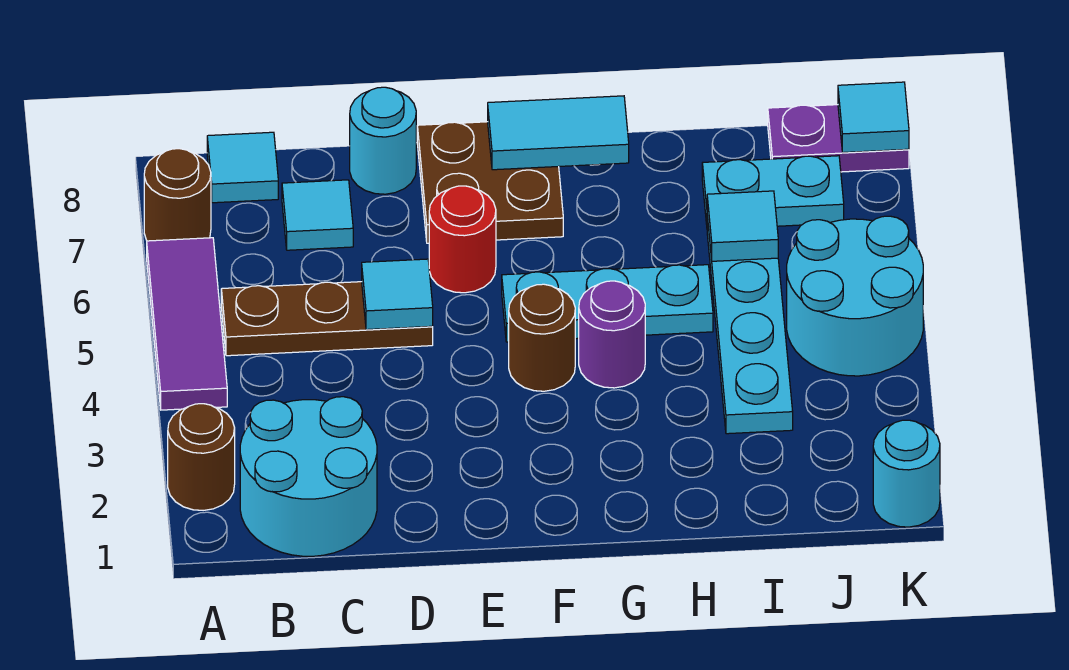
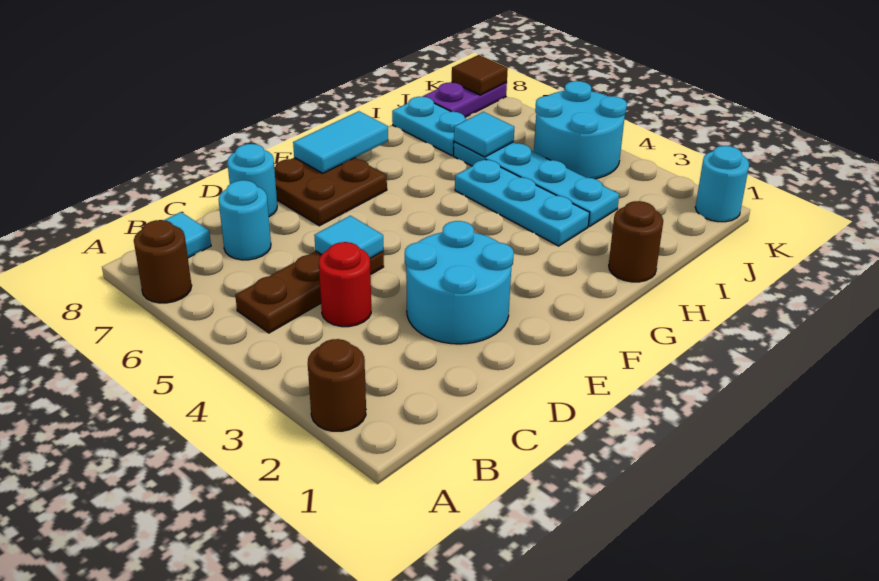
purple 1x3 tile [147,238,227,410] -> none
cyan 2x2 round brick [240,397,377,556] -> cyan 2x2 round brick moved to [405,221,514,344]
cyan 1x1 tile [282,180,353,250] -> cyan 1x1 round brick [219,180,271,260]
red 1x1 round brick [429,186,496,293] -> red 1x1 round brick moved to [319,242,371,327]
brown 1x1 round brick [509,284,575,391] -> brown 1x1 round brick moved to [609,201,663,282]
cyan 1x3 plate [502,265,713,342] -> cyan 1x3 plate turned to [455,159,589,246]
purple 1x1 round brick [579,281,645,388] -> none
cyan 1x2 plate [702,156,844,226] -> cyan 1x2 plate turned to [392,97,467,156]
cyan 1x1 tile [838,82,909,153] -> brown 1x1 tile [452,55,508,95]

